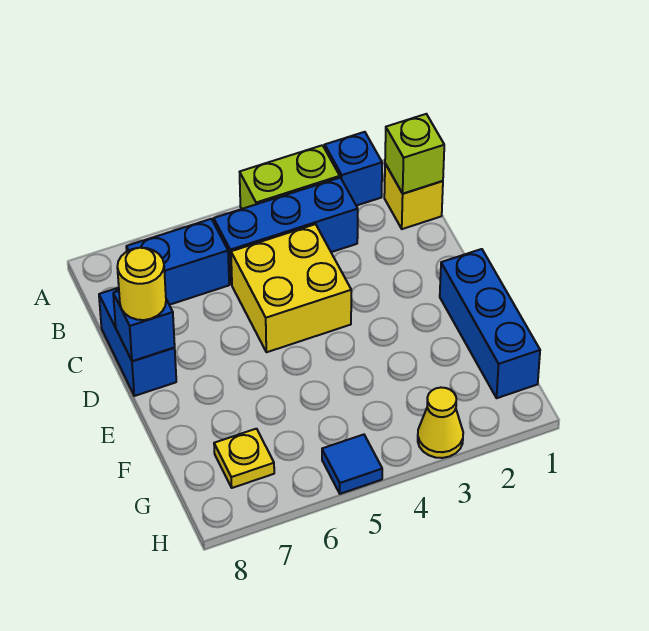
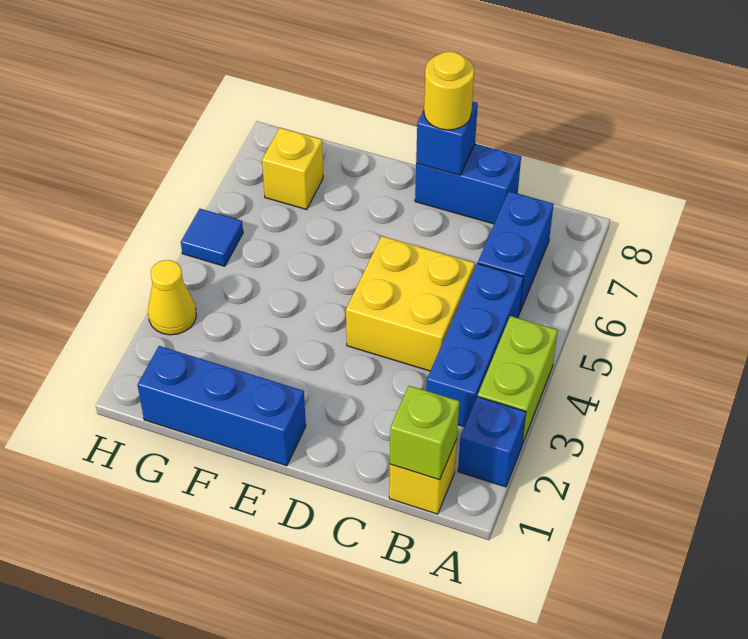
yellow 1x1 plate [214,429,274,488] -> yellow 1x1 brick [262,128,323,209]

